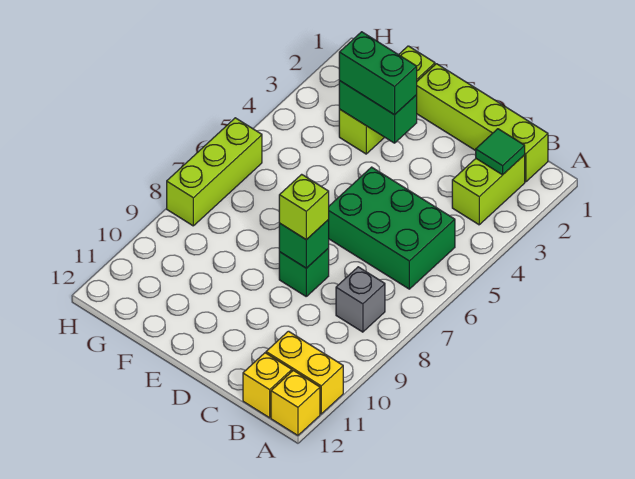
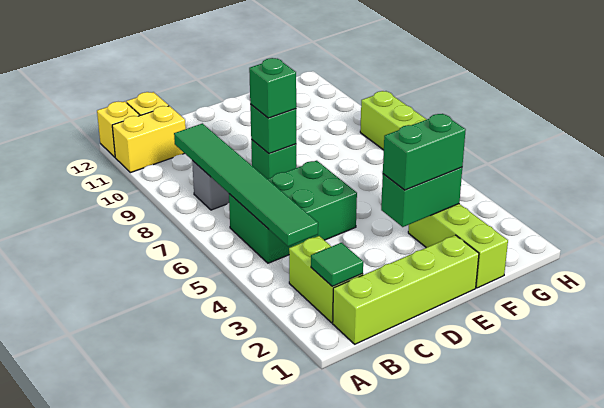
none -> green 1x6 tile [174,123,318,247]
lime 1x1 brick [279,174,329,240] -> green 1x1 brick [249,58,296,118]

